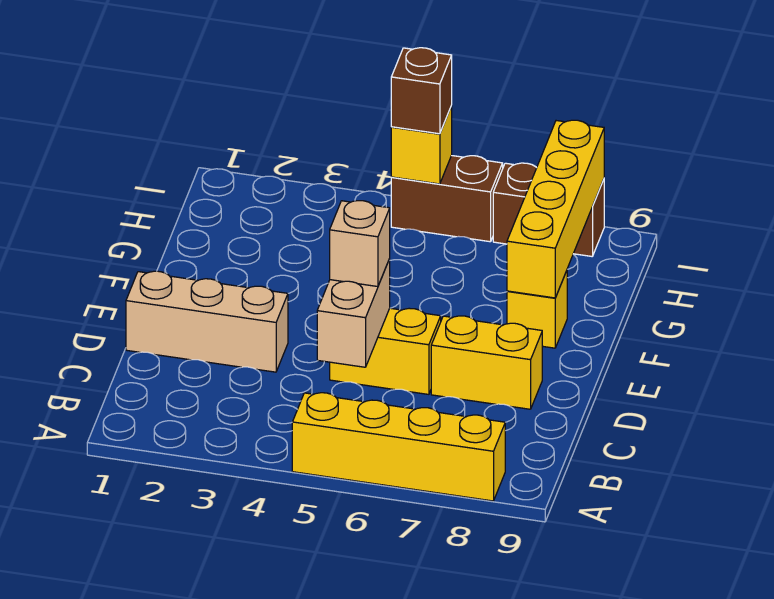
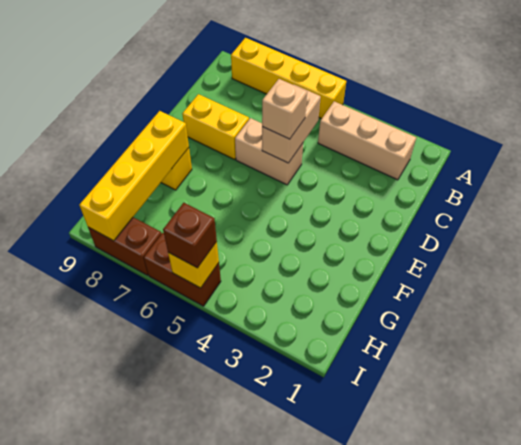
tan 1x3 brick [126,271,288,372] -> tan 1x3 brick moved to [318,101,416,180]
yellow 1x2 brick [330,308,441,394] -> tan 1x2 brick [235,118,303,185]

